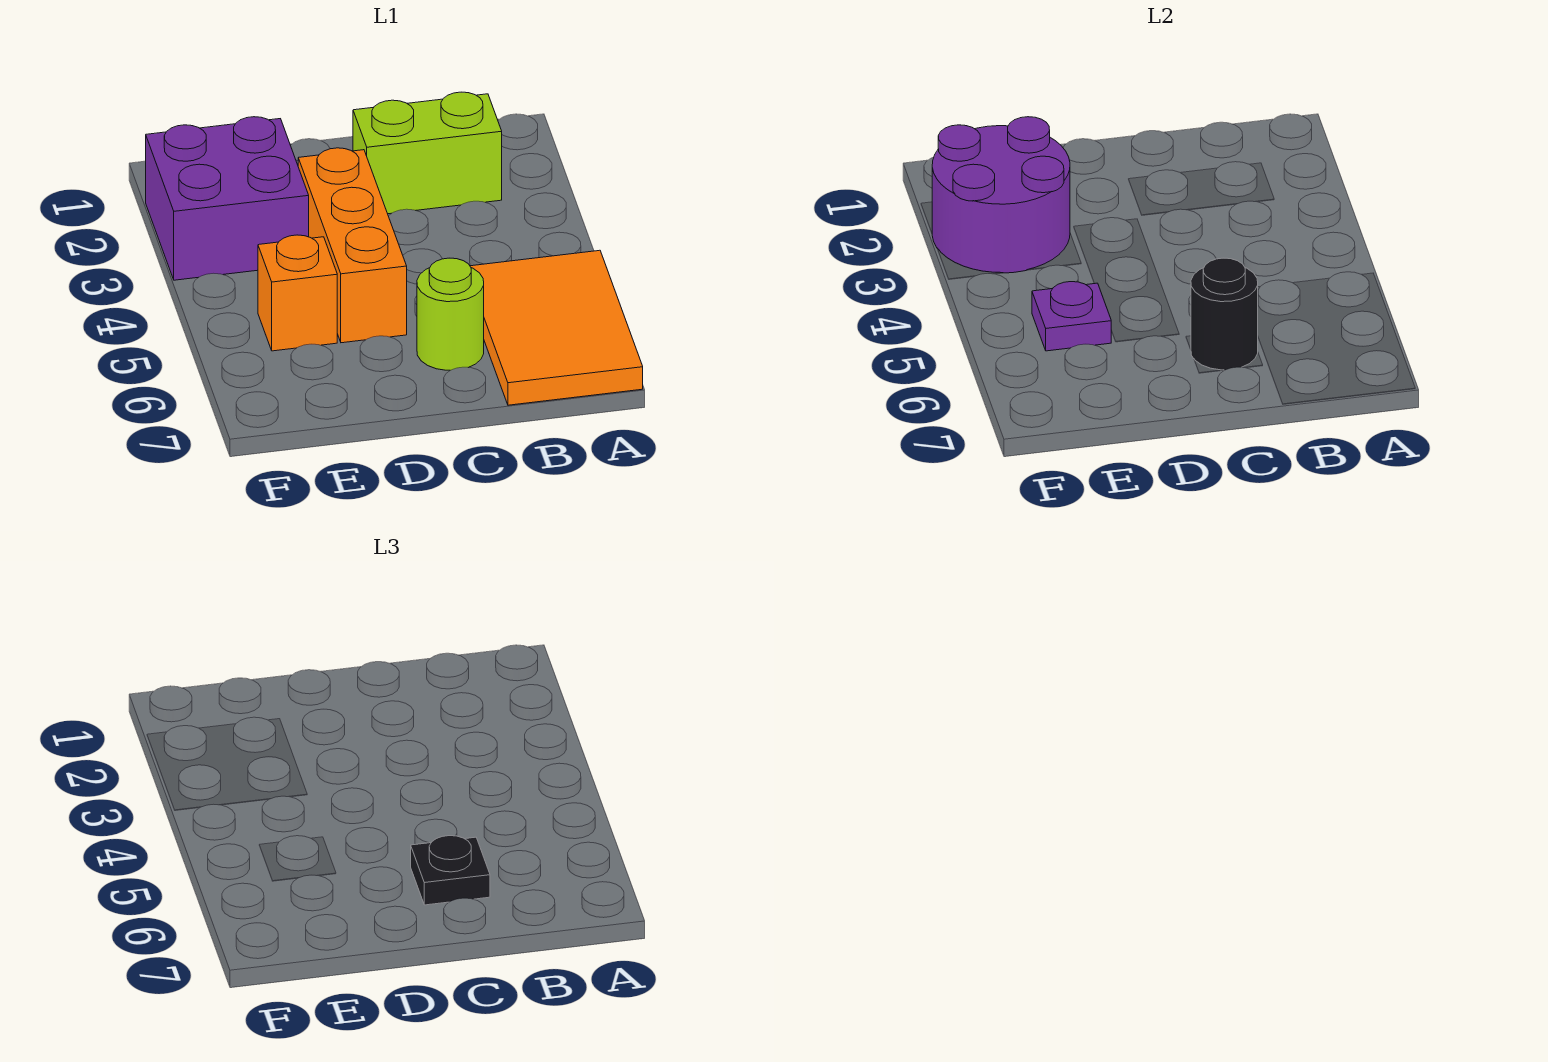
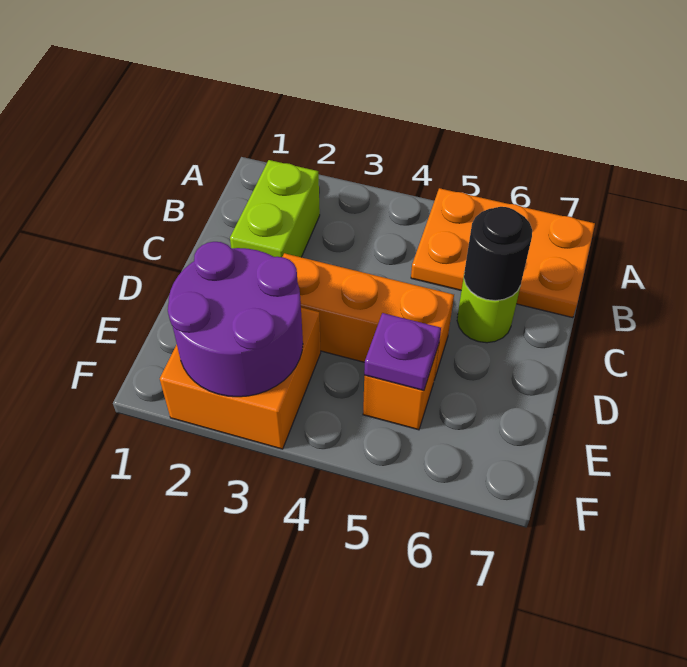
orange 2x3 tile [470,250,643,405] -> orange 2x3 plate [411,188,595,318]
black 1x1 plate [411,836,490,905] -> none
purple 2x2 brick [146,117,309,280] -> orange 2x2 brick [160,308,321,449]

